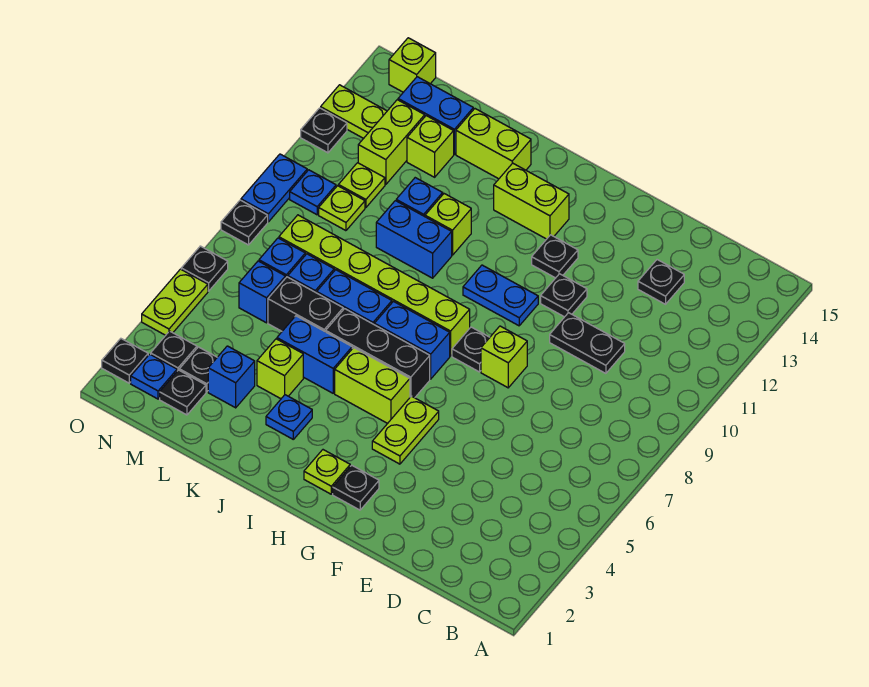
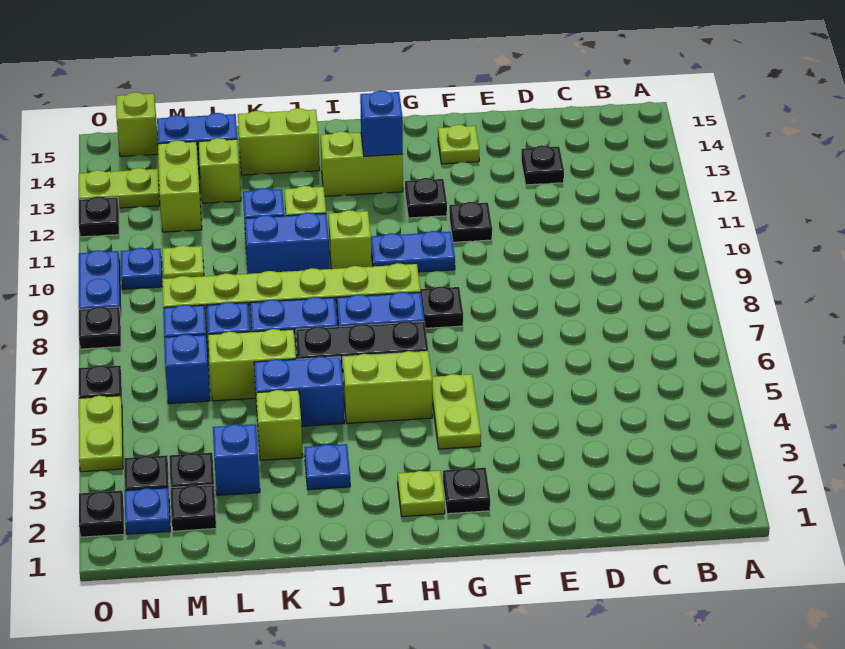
black 1x2 plate [550,313,625,373] -> none
lime 1x1 brick [481,326,527,388] -> lime 1x1 brick moved to [328,210,372,269]
none -> blue 1x1 brick [360,91,403,156]
black 1x2 brick [268,277,343,332] -> lime 1x2 brick [208,329,296,401]
lime 1x1 plate [338,163,385,208] -> lime 1x1 plate moved to [438,125,479,164]

